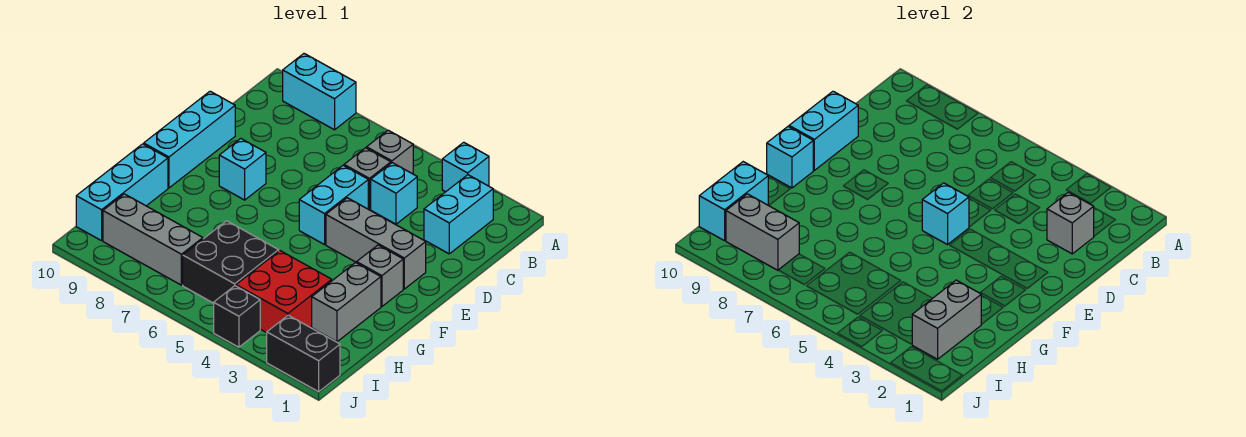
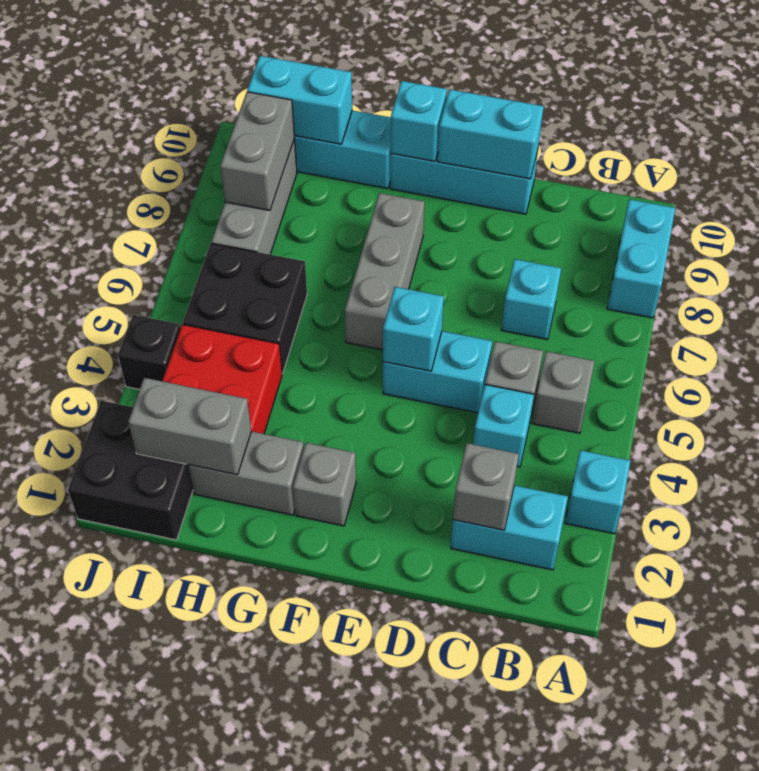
grey 1x3 brick [326,198,426,289] -> grey 1x3 brick moved to [345,193,425,350]
cyan 1x1 brick [219,139,266,200] -> cyan 1x1 brick moved to [502,259,561,339]
black 1x2 brick [267,315,340,392] -> black 2x2 brick [68,401,193,540]

